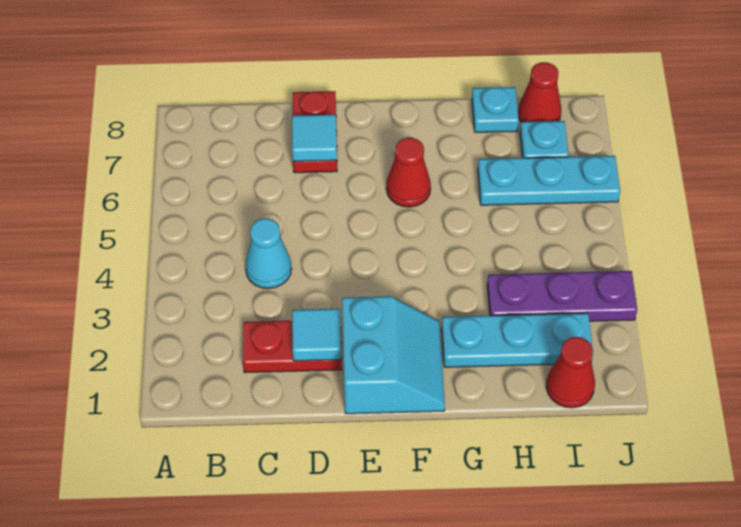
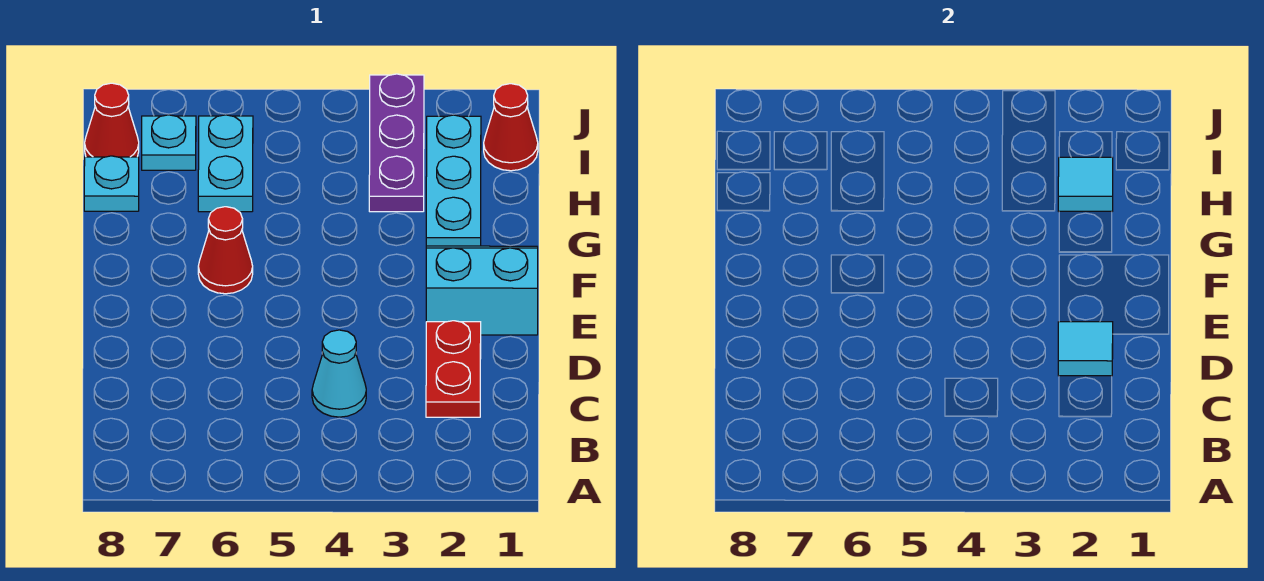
red 1x2 plate [293,91,337,173] -> none
cyan 1x1 tile [292,115,337,161] -> cyan 1x1 tile moved to [1058,157,1113,211]
cyan 1x3 plate [478,156,620,205] -> cyan 1x2 plate [198,115,253,212]

